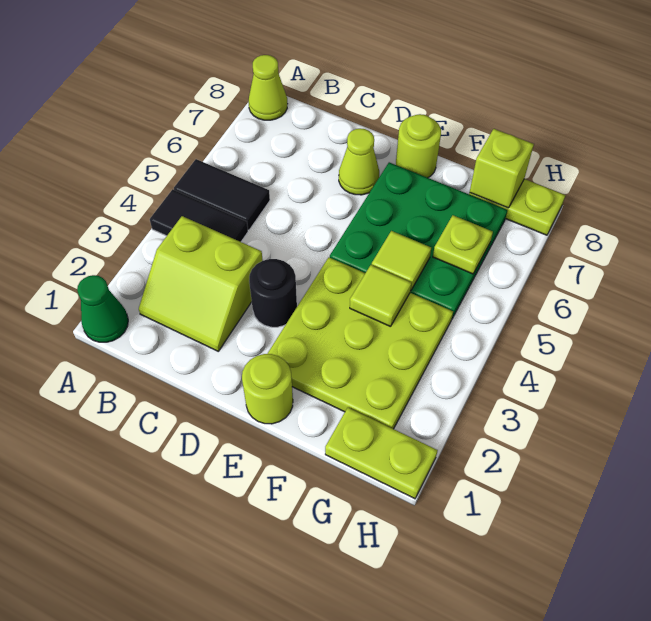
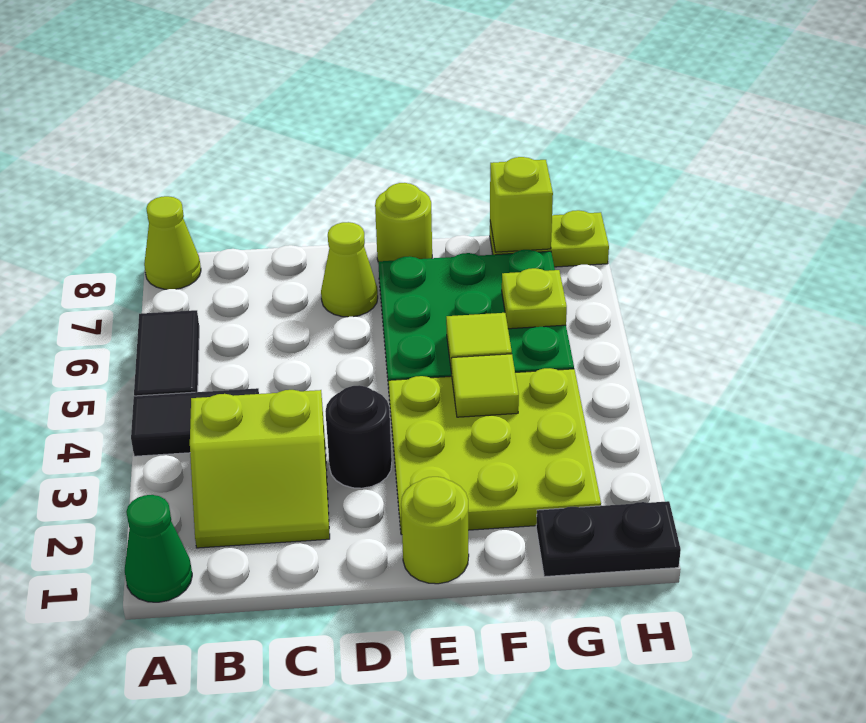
black 1x2 tile [174,159,270,230] -> black 1x2 tile turned to [134,310,199,396]
lime 1x2 plate [325,408,438,499] -> black 1x2 plate [536,501,681,577]

